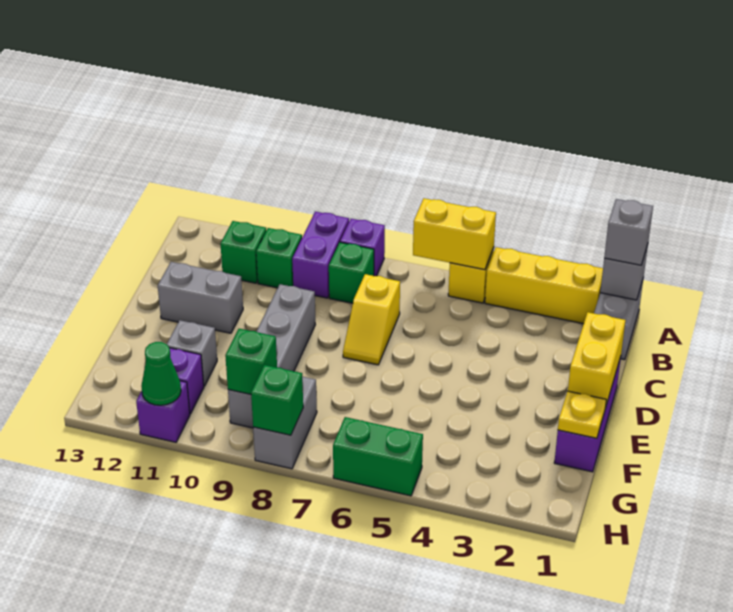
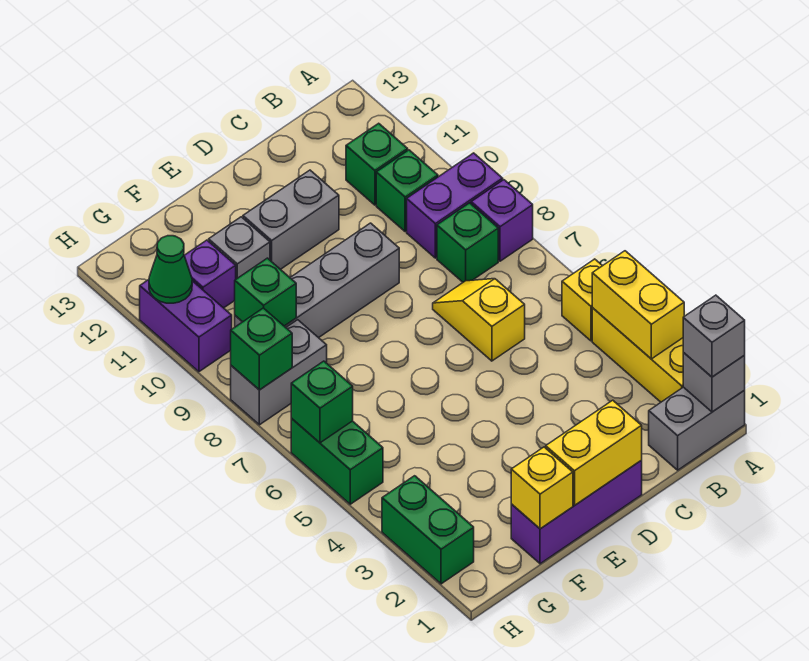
yellow 1x2 brick [413,198,496,270] -> yellow 1x2 brick moved to [592,251,684,359]
yellow 1x2 slope [343,274,400,365] -> yellow 1x2 slope turned to [433,279,525,361]
grey 1x2 brick [158,262,243,333] -> grey 1x2 brick turned to [243,170,339,269]
yellow 1x1 plate [558,391,606,438] -> yellow 1x1 brick [511,447,573,529]
none -> green 1x2 brick [382,476,474,584]
none -> green 1x1 brick [291,361,353,443]
purple 1x1 brick [136,381,190,442] -> purple 1x2 brick [140,280,232,372]

